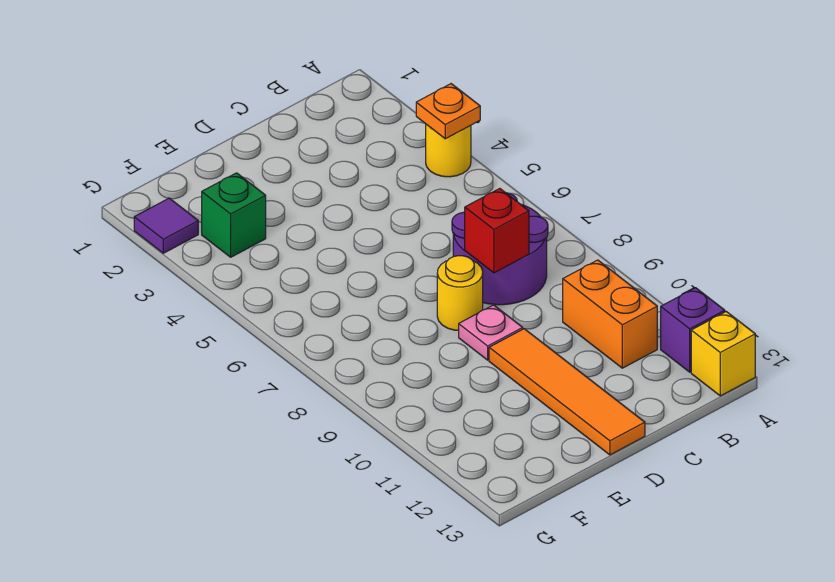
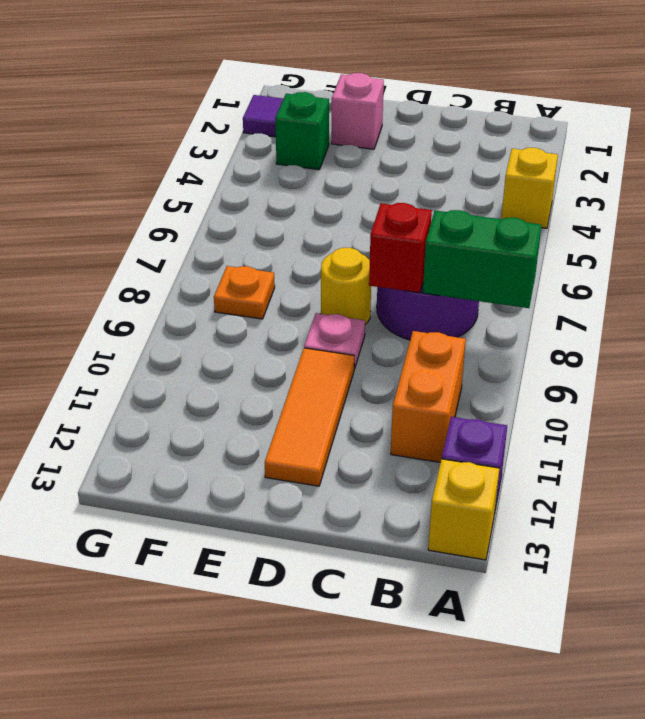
yellow 1x1 round brick [426,124,471,177] -> yellow 1x1 brick [501,148,558,228]
orange 1x1 plate [416,84,480,139] -> orange 1x1 plate moved to [214,266,275,319]
none -> green 1x2 brick [423,210,541,308]
orange 1x4 tile [489,329,645,455] -> orange 1x3 tile [265,348,354,486]
none -> pink 1x1 brick [332,73,384,149]

